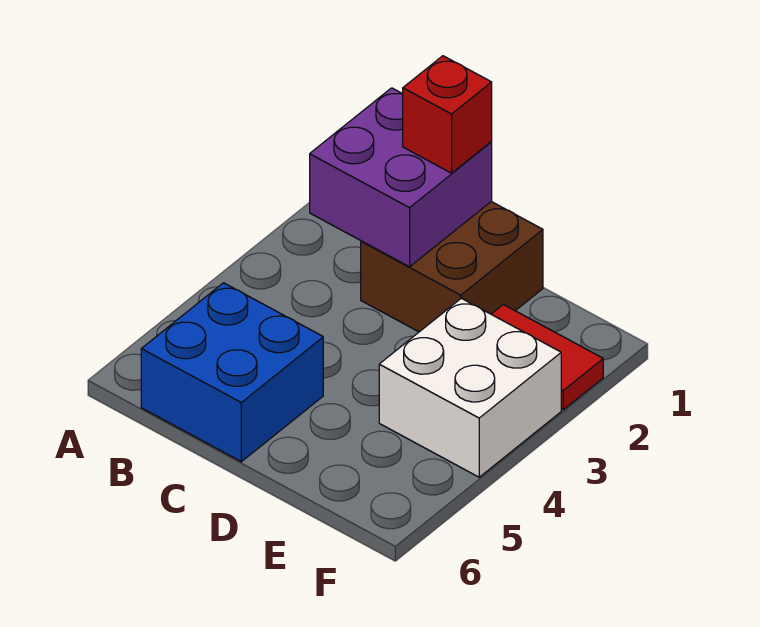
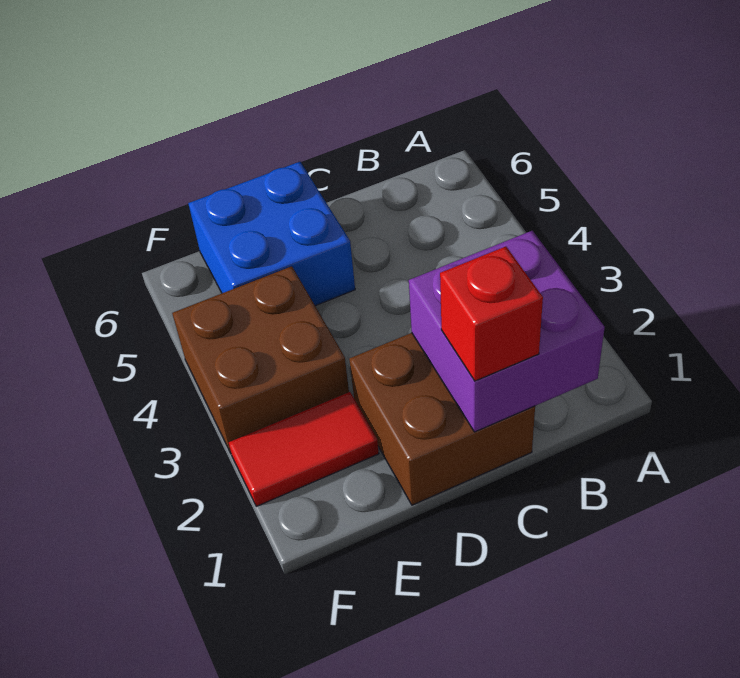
blue 2x2 brick [141,283,323,462] -> blue 2x2 brick moved to [188,162,355,306]
white 2x2 brick [379,298,561,477] -> brown 2x2 brick [172,266,349,453]

